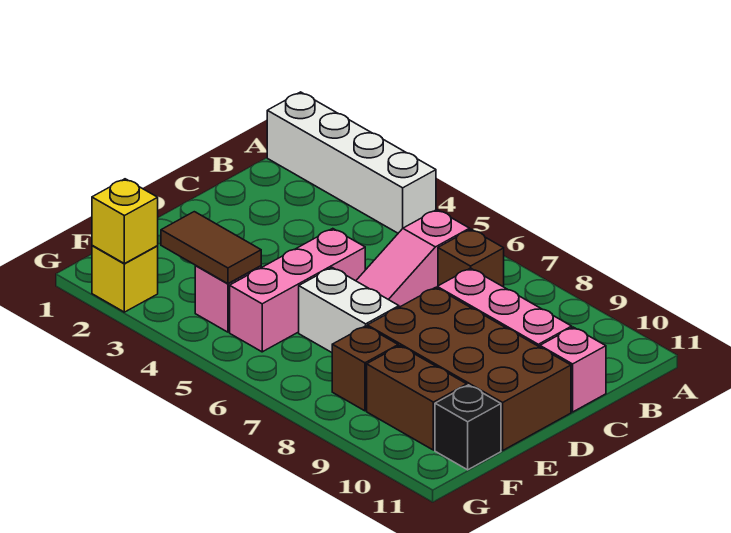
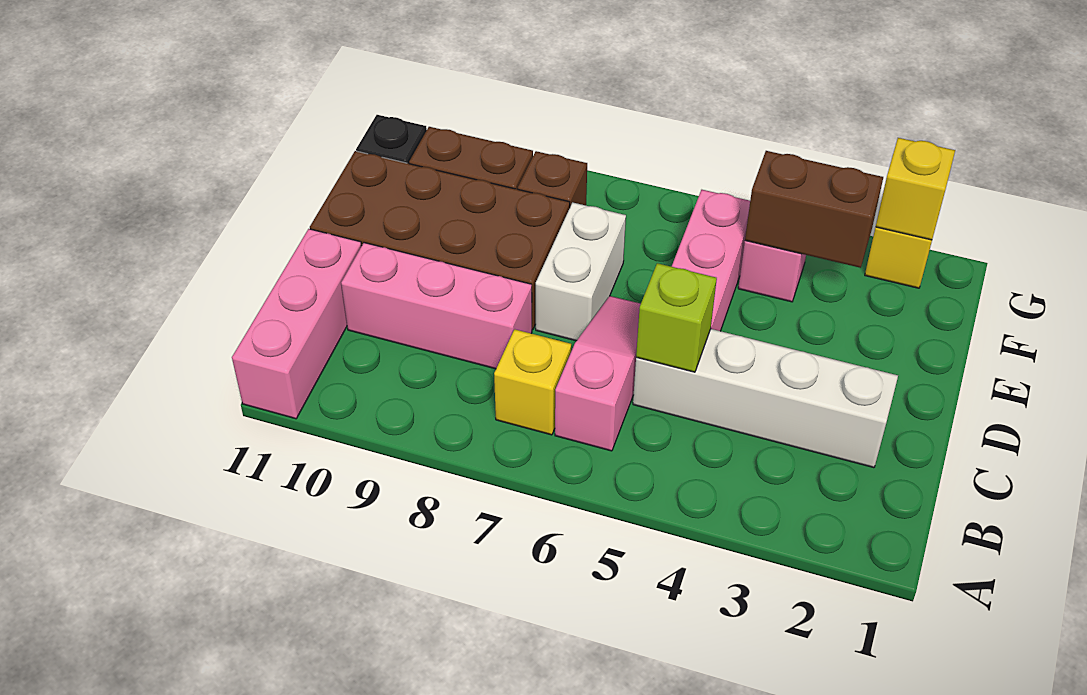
white 1x4 brick [267,92,436,233] -> white 1x4 brick moved to [633,329,898,468]
brown 1x1 brick [438,229,504,287] -> yellow 1x1 brick [494,329,571,435]
none -> lime 1x1 brick [636,263,717,372]
pink 1x1 brick [540,327,606,412] -> pink 1x3 brick [232,229,361,419]
white 1x2 brick [299,268,399,352] -> white 1x2 brick turned to [536,202,626,341]
brown 1x2 tile [161,212,261,284] -> brown 1x2 brick [745,151,883,268]

